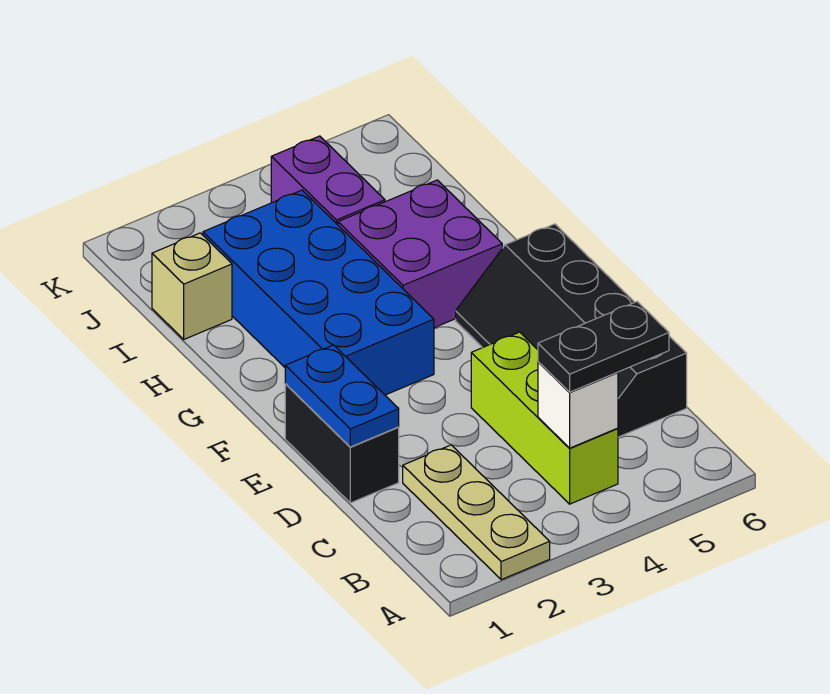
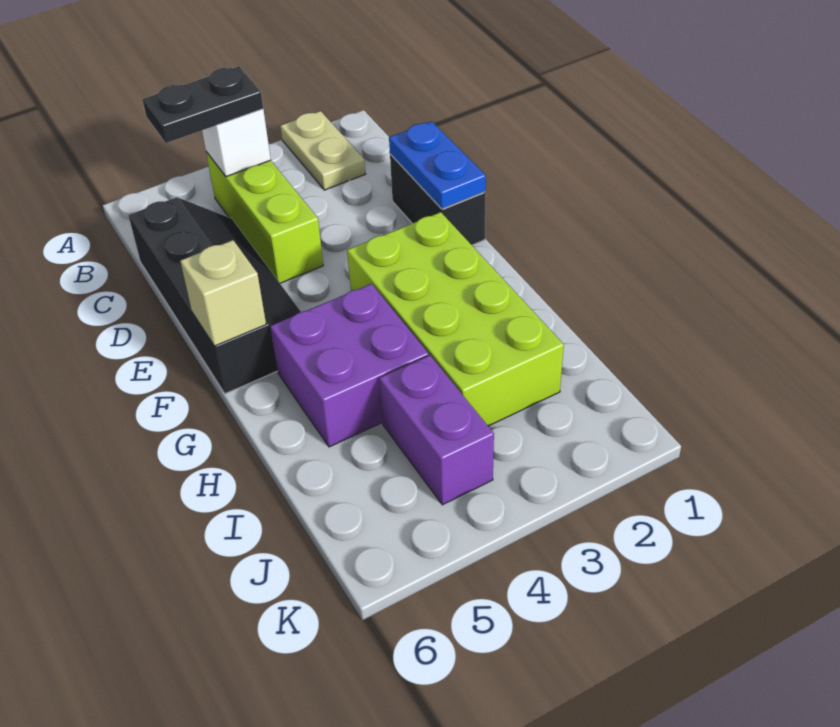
tan 1x3 plate [403,445,550,580] -> tan 1x2 plate [280,111,365,190]
blue 2x4 brick [203,190,434,395] -> lime 2x4 brick [347,212,564,426]
tan 1x1 brick [152,233,232,339] -> tan 1x1 brick moved to [180,240,266,346]

